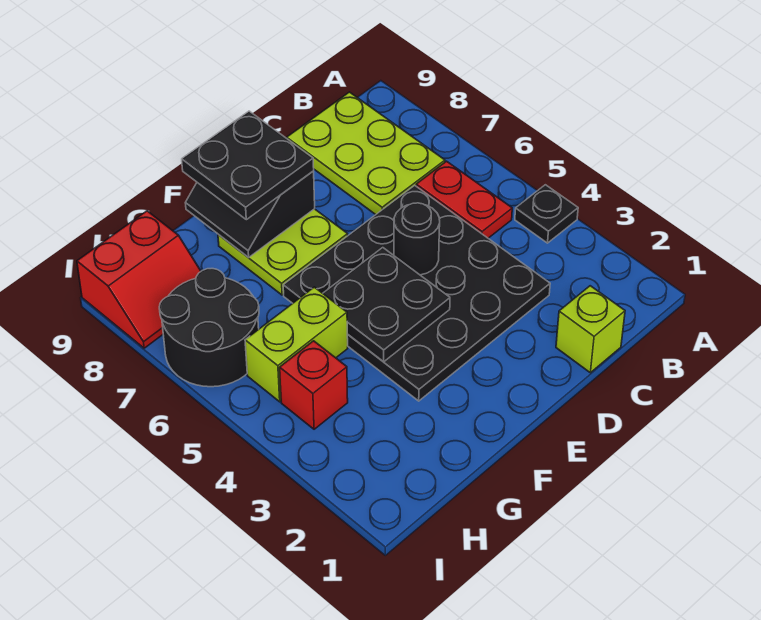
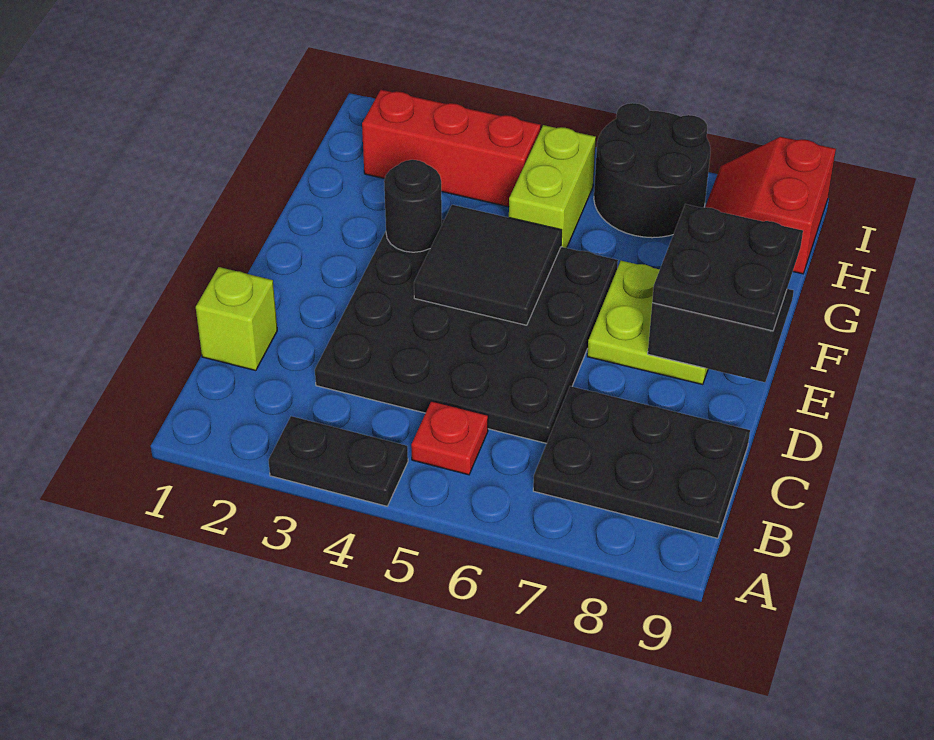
black 1x1 plate [515,185,578,243] -> black 1x2 plate [268,416,408,506]
red 1x2 plate [416,161,512,238] -> red 1x1 plate [411,401,488,475]
lime 2x3 plate [287,92,445,215] -> black 2x3 plate [533,386,750,538]
black 1x1 round brick [394,203,440,275] -> black 1x1 round brick moved to [384,160,442,252]
black 2x2 plate [323,248,450,362] -> black 2x2 tile [414,205,562,325]
red 1x1 brick [280,341,348,429] -> red 1x3 brick [362,90,540,207]

